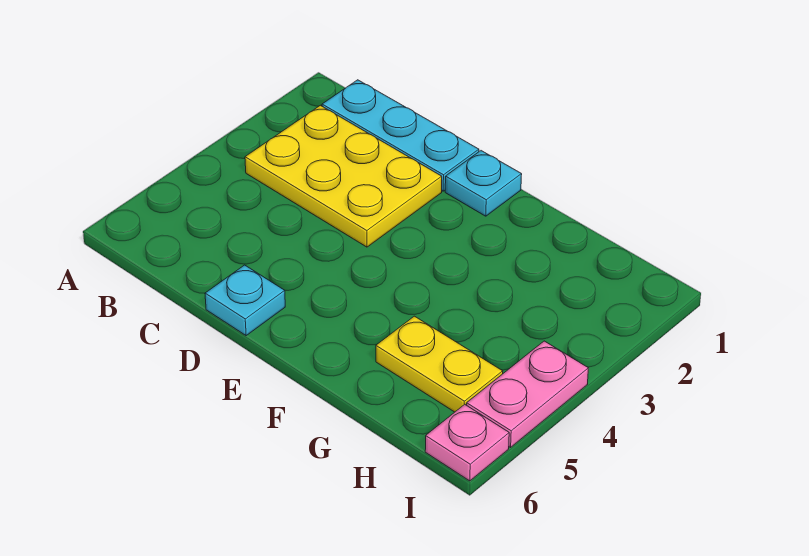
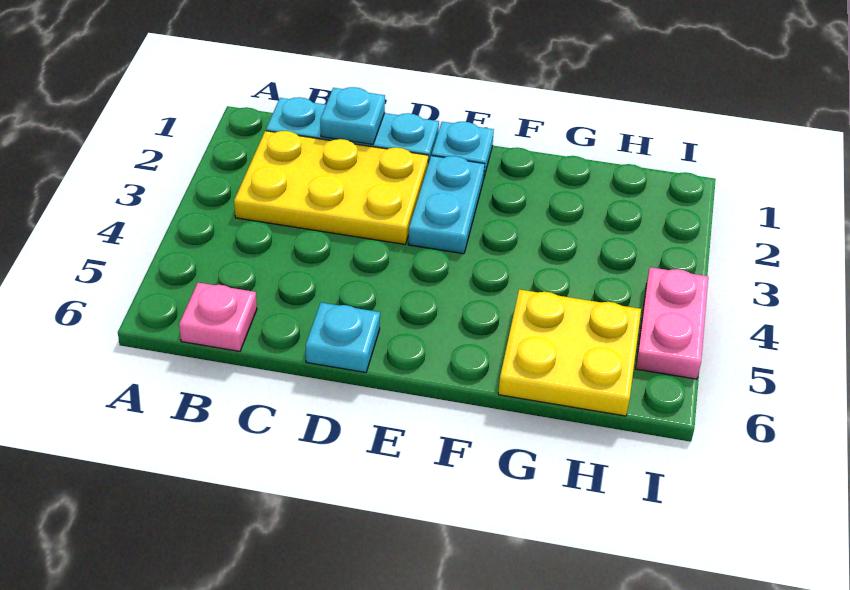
none -> cyan 1x1 plate [320,87,385,144]
none -> cyan 1x2 plate [408,156,485,254]
yellow 1x2 plate [376,316,503,412] -> yellow 2x2 plate [498,289,641,416]
pink 1x1 plate [425,404,509,481] -> pink 1x1 plate moved to [179,283,257,351]

